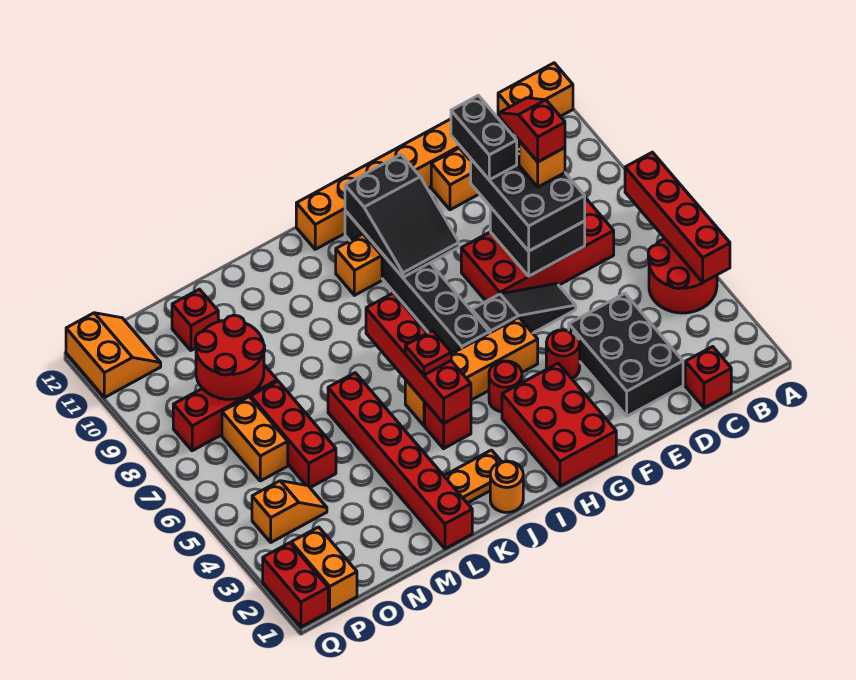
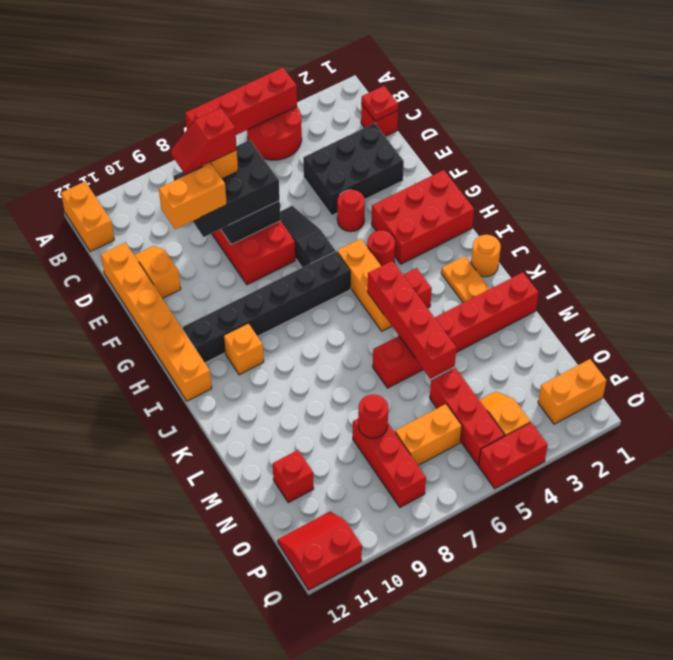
black 1x2 brick [451,96,517,180] -> orange 1x2 brick [159,164,227,229]
orange 1x4 brick [405,317,538,426] -> orange 1x3 brick [337,239,392,331]
black 2x3 slope [345,155,459,277] -> none
red 1x4 brick [366,293,471,424] -> red 1x4 brick turned to [368,261,456,379]
red 1x1 plate [405,331,451,375] -> red 1x1 plate moved to [361,86,398,121]
red 1x3 brick [251,381,336,488] -> red 1x3 brick turned to [430,368,505,465]
red 2x2 round brick [195,315,265,399] -> red 1x1 round brick [358,394,388,438]
orange 2x2 slope [66,313,161,398] -> red 2x2 slope [278,511,362,590]
red 1x2 brick [263,543,328,627] -> red 1x2 brick moved to [479,422,548,489]

